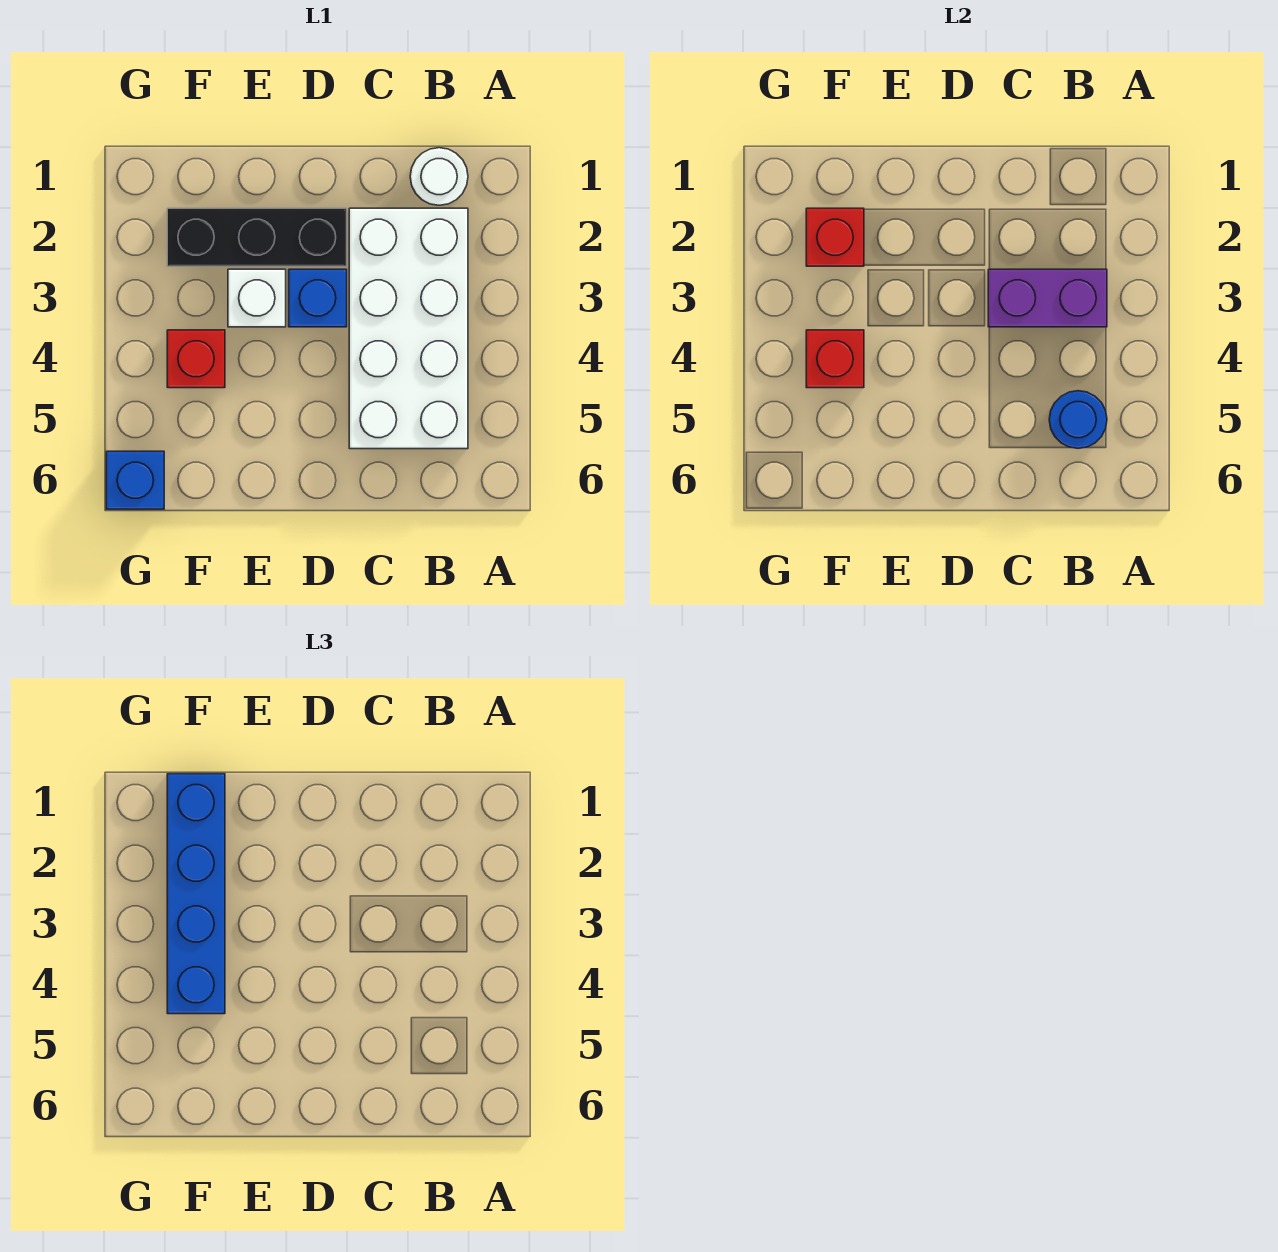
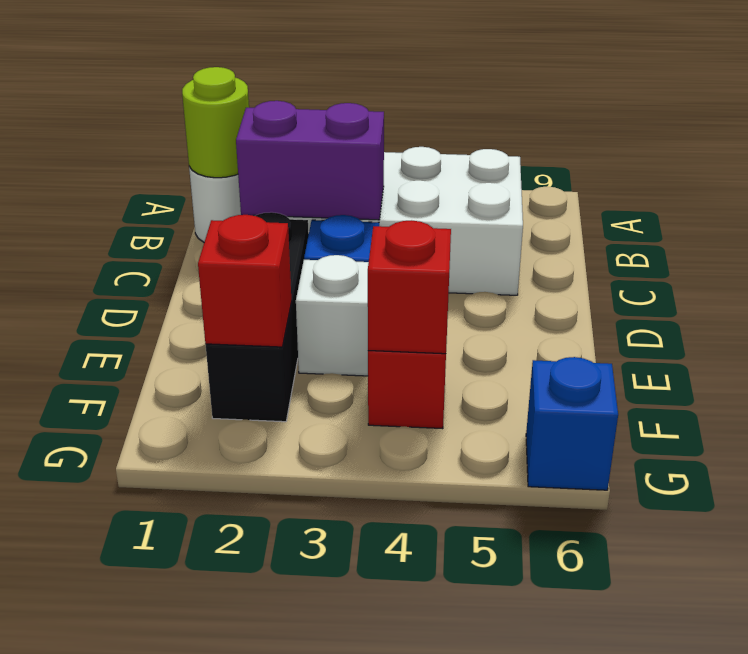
none -> lime 1x1 round brick [182,67,249,178]
purple 1x2 brick [988,269,1107,327] -> purple 1x2 brick turned to [236,101,384,220]
blue 1x1 round brick [1049,391,1107,448] -> none
blue 1x4 brick [167,774,225,1014] -> none

